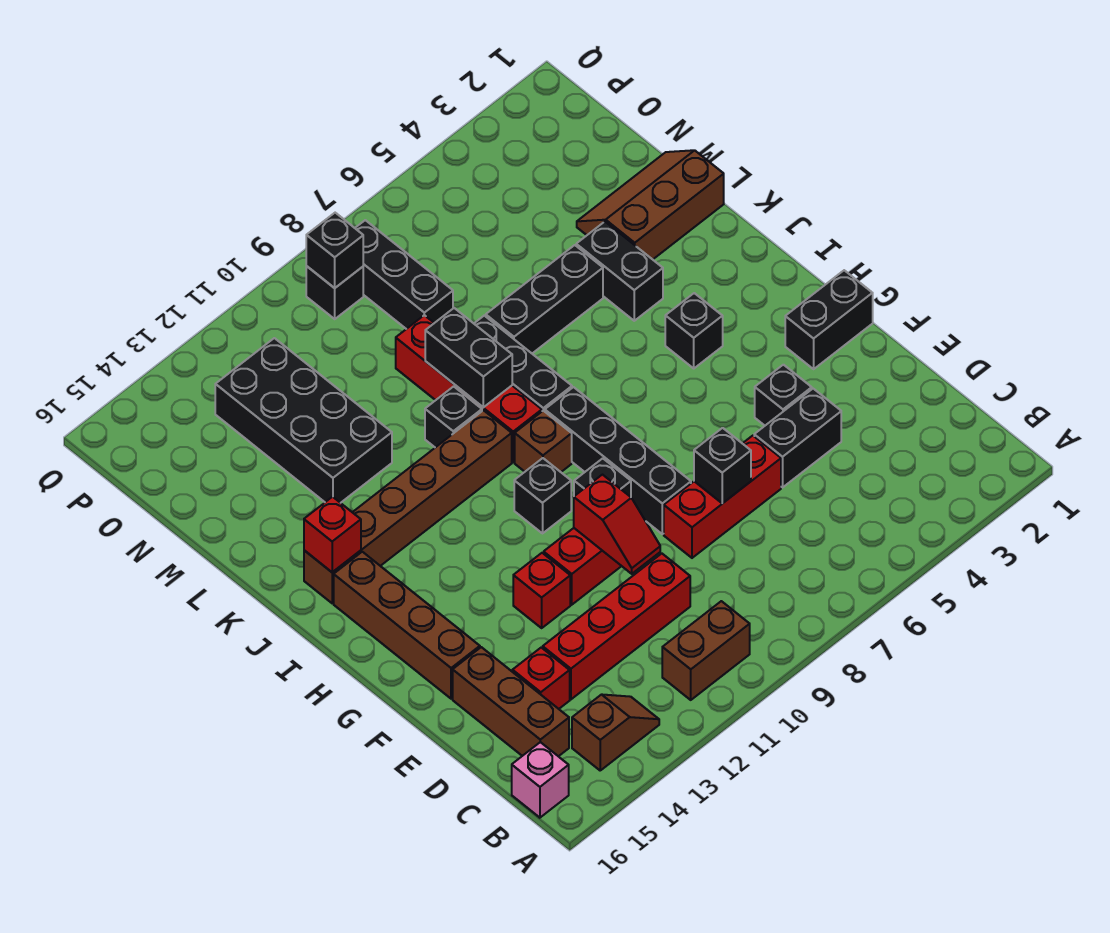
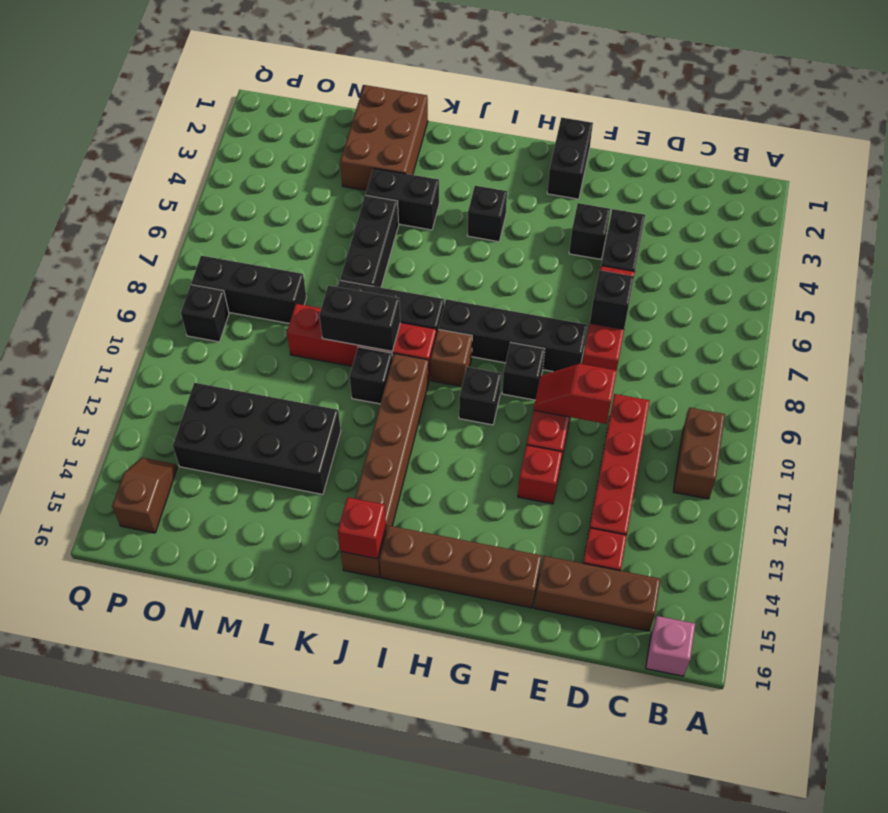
brown 1x2 slope [572,694,659,770] -> brown 1x2 slope moved to [112,458,177,533]
red 1x2 slope [574,475,660,574] -> red 1x2 slope turned to [534,364,617,424]
brown 2x3 slope [577,150,724,259] -> brown 2x3 brick [340,85,428,190]
black 1x1 brick [306,213,363,288] -> none

